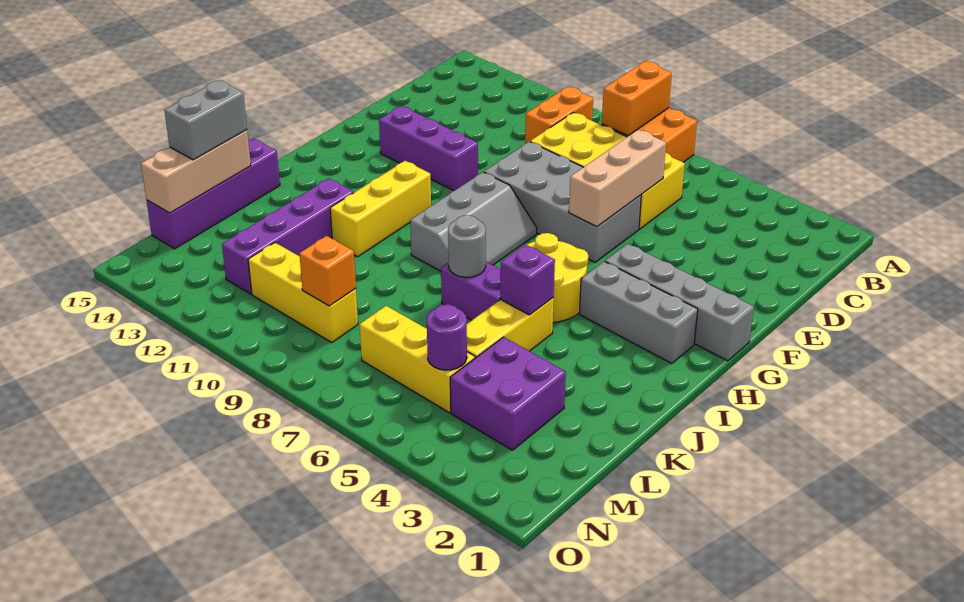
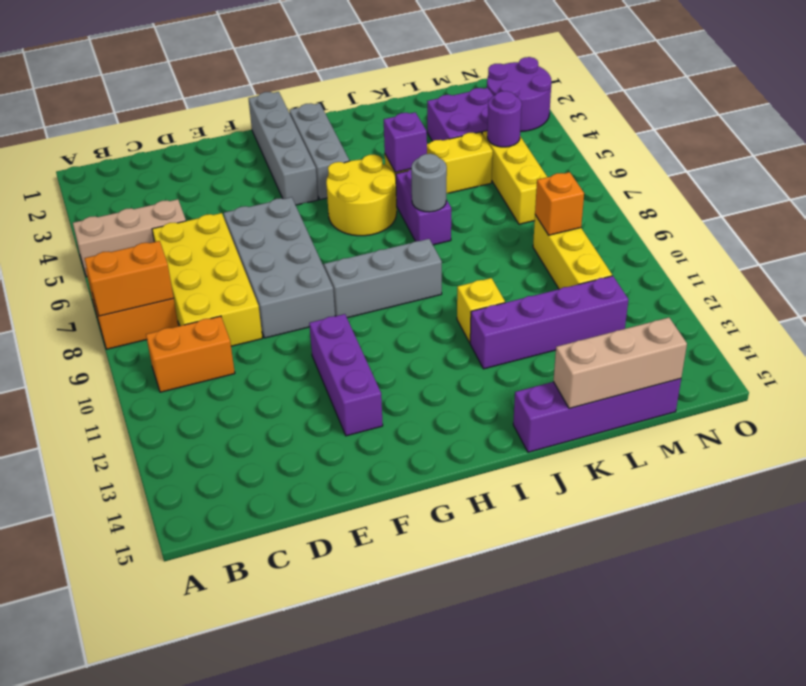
tan 1x3 brick [569,130,666,227] -> tan 1x3 brick moved to [73,199,186,277]
yellow 1x3 brick [330,161,431,257] -> yellow 1x1 brick [457,278,505,343]
grey 1x2 brick [165,80,247,160] -> none
none -> purple 2x2 round brick [487,57,551,132]

